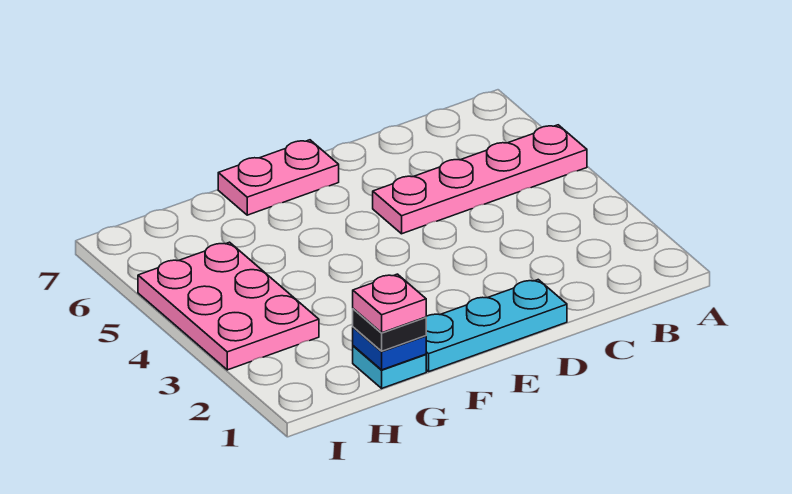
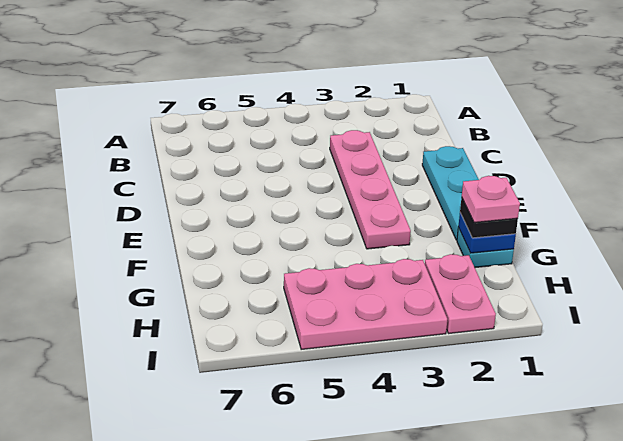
pink 1x4 plate [373,125,587,234] -> pink 1x4 plate moved to [330,130,411,249]
pink 1x2 plate [218,140,339,215] -> pink 1x2 plate moved to [425,254,496,334]

